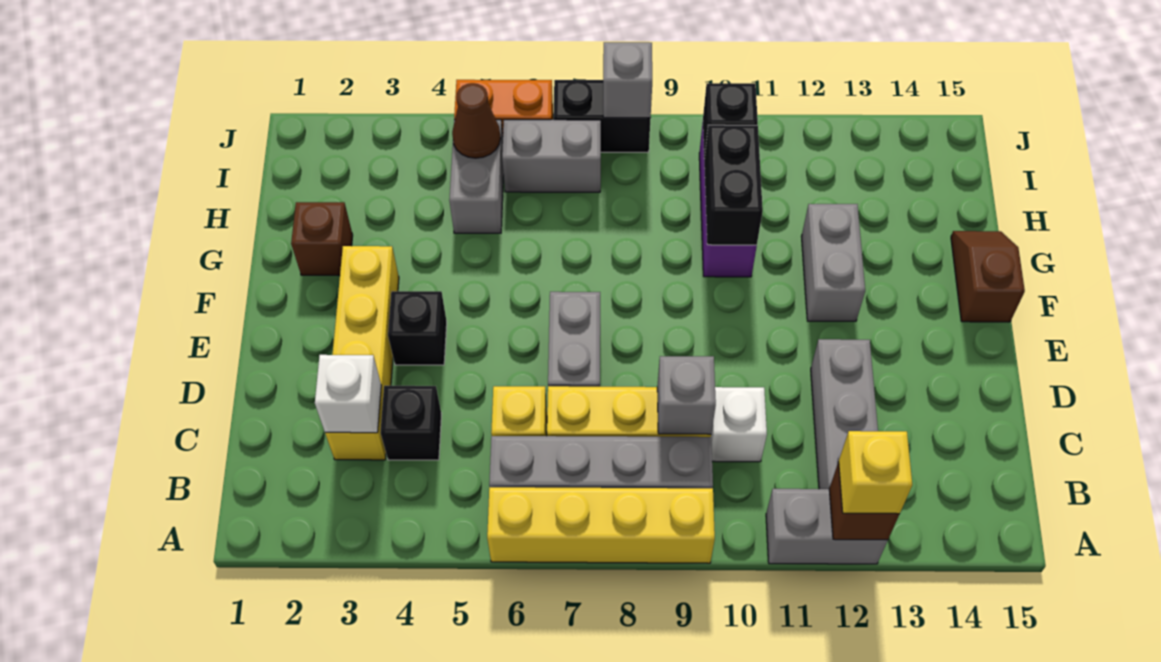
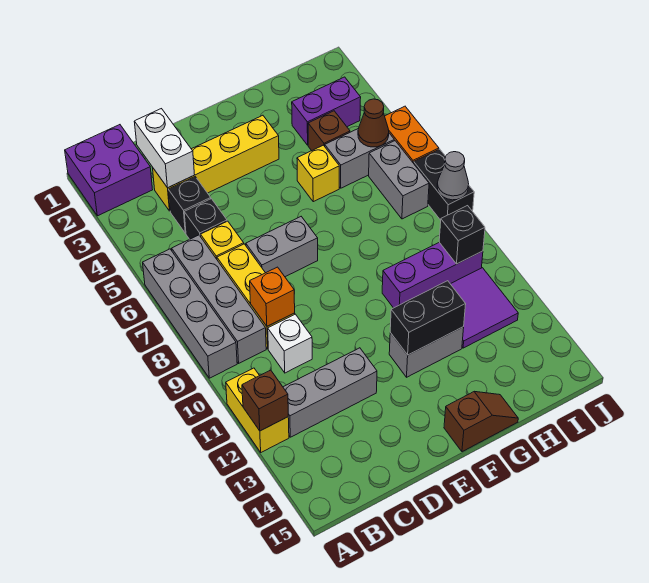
none -> purple 2x2 brick [65,125,153,216]
yellow 1x4 brick [487,487,715,563] -> grey 1x4 brick [143,249,237,378]
grey 1x2 brick [766,489,888,564] -> yellow 1x2 brick [226,368,289,452]
yellow 1x1 brick [839,431,912,514] -> yellow 1x1 brick moved to [297,145,339,202]
white 1x1 brick [315,355,381,433] -> white 1x2 brick [134,109,195,188]
grey 1x1 brick [657,356,716,434] -> orange 1x1 brick [250,267,295,326]
black 1x1 brick [388,291,447,365] -> black 1x1 brick moved to [184,199,227,239]
brown 1x1 brick [291,202,353,275] -> brown 1x1 brick moved to [308,111,350,151]
black 1x2 brick [704,125,763,245] -> black 1x2 brick moved to [390,281,466,355]
none -> purple 1x2 brick [292,77,361,145]
none -> purple 2x2 tile [451,268,518,348]
grey 1x1 brick [603,42,652,118] -> grey 1x1 cone [437,152,469,200]

